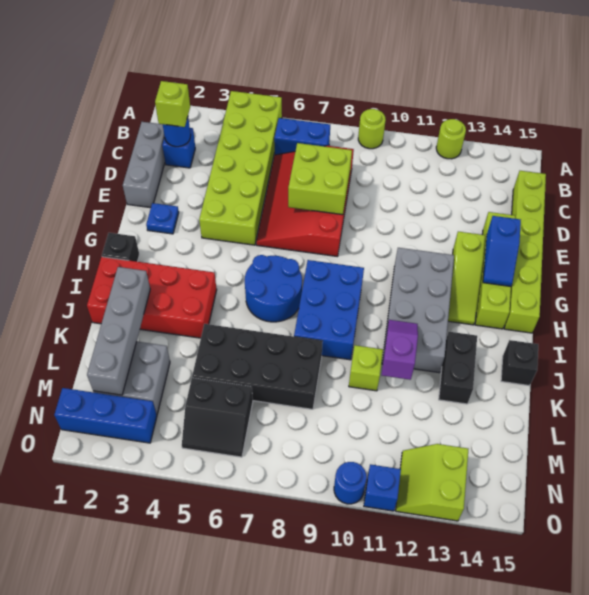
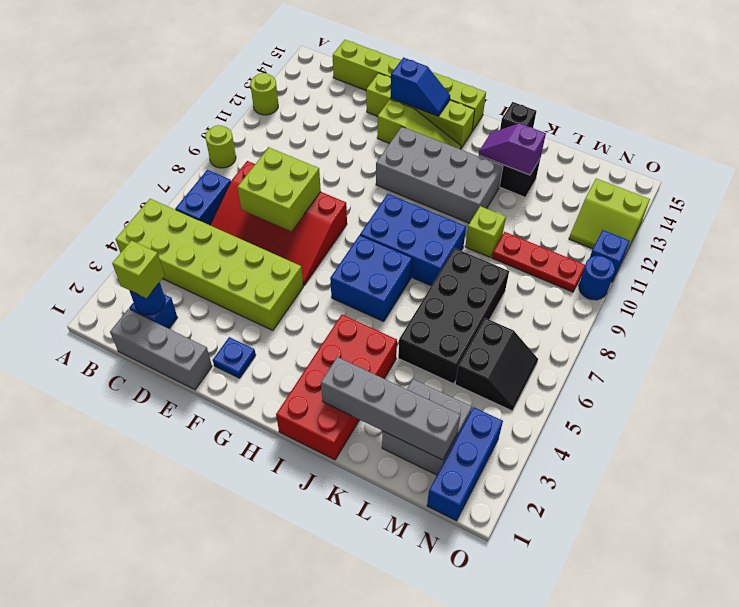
black 1x1 brick [102,233,139,262] -> none
blue 2x2 round brick [245,255,302,322] -> blue 2x2 brick [330,235,412,322]
purple 1x2 slope [382,320,418,380] -> purple 1x2 slope moved to [479,123,546,175]
none -> red 1x3 plate [492,232,585,292]

